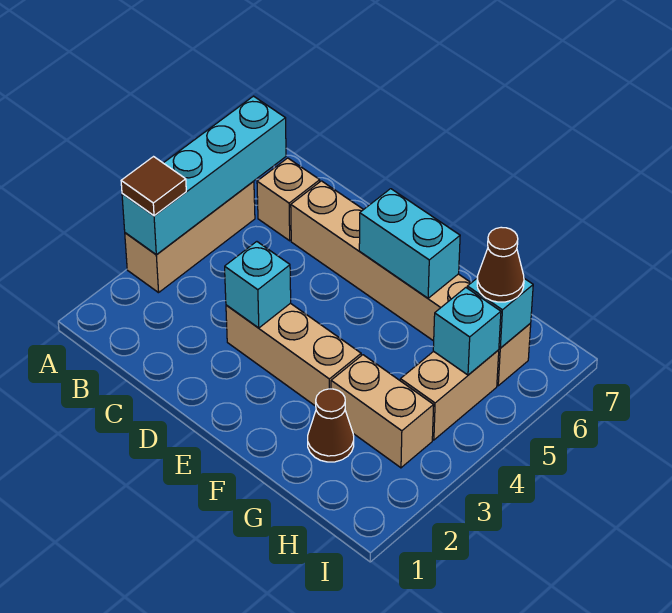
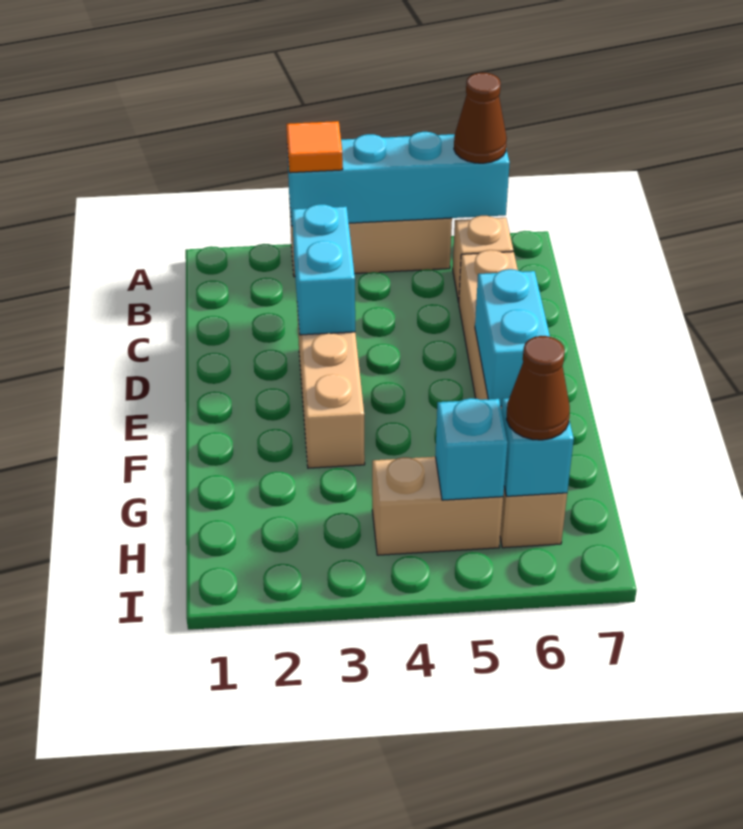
brown 1x1 tile [121,157,186,216] -> orange 1x1 tile [286,121,343,173]
cyan 1x1 brick [225,242,291,328] -> cyan 1x2 brick [292,204,355,335]
brown 1x1 cone [308,389,354,462] -> brown 1x1 cone moved to [454,73,507,163]
tan 1x2 brick [331,355,434,468] -> none

